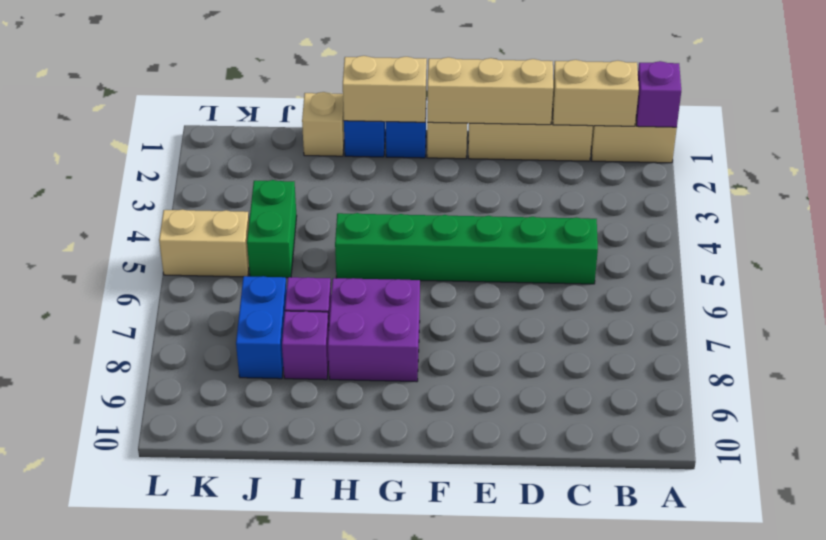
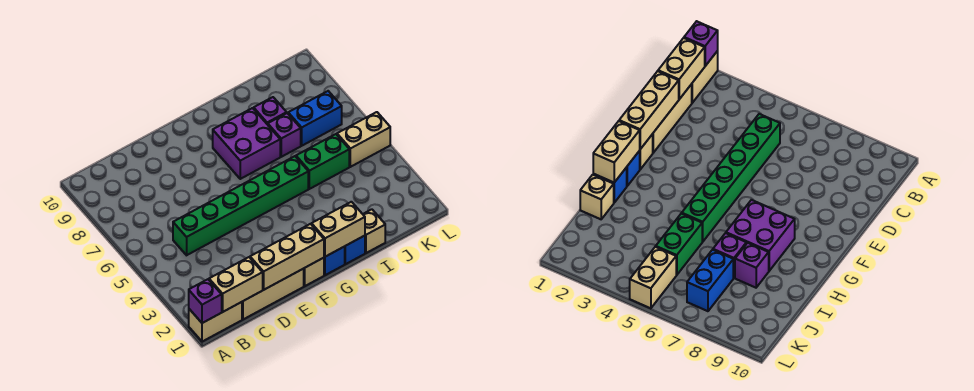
green 1x2 brick [247,180,297,278] -> green 1x2 brick turned to [296,134,349,189]
blue 1x2 brick [236,276,287,379] -> blue 1x2 brick turned to [288,91,342,146]

